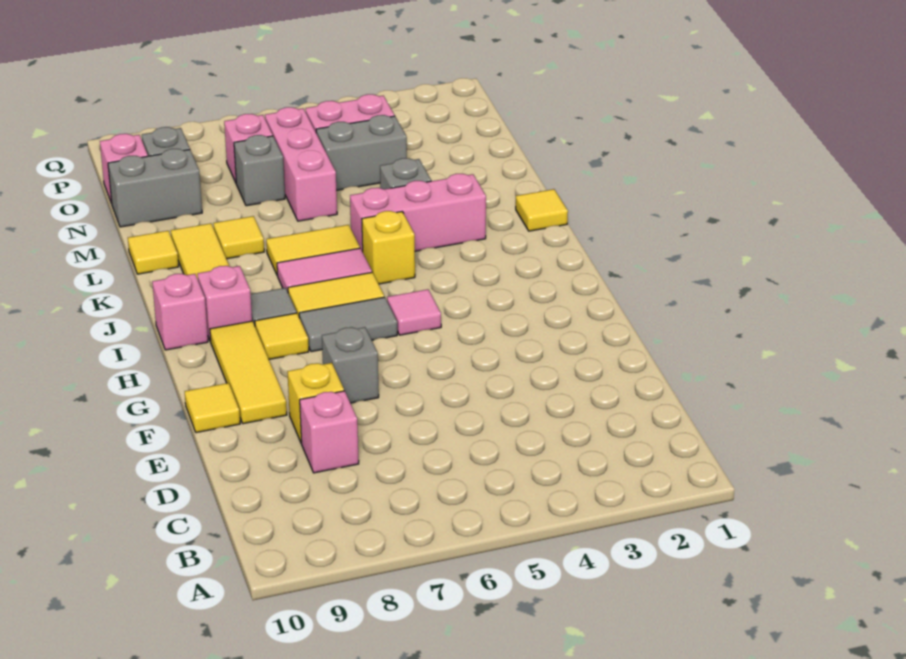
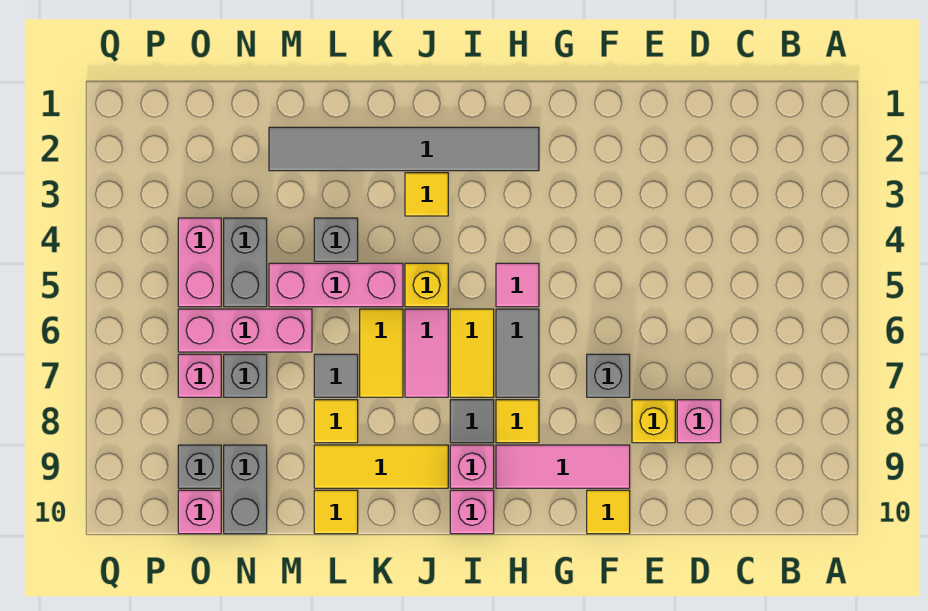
yellow 1x3 tile [210,321,287,424] -> pink 1x3 tile [496,445,630,488]
none -> grey 1x6 tile [269,127,539,171]
yellow 1x1 tile [516,189,568,231] -> yellow 1x1 tile moved to [405,173,448,216]
pink 1x3 brick [350,174,486,252] -> pink 1x3 brick turned to [269,263,403,307]
none -> grey 1x1 tile [314,354,358,397]

